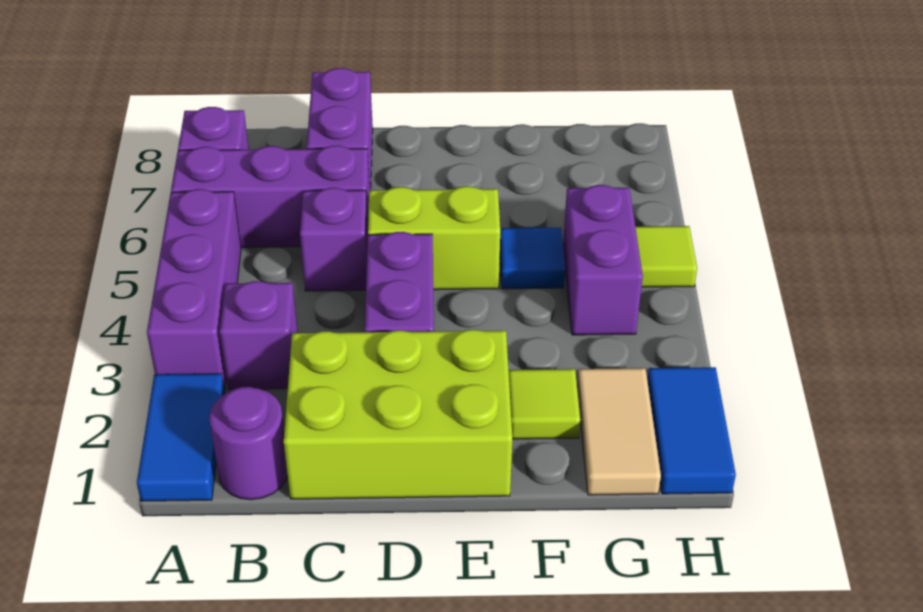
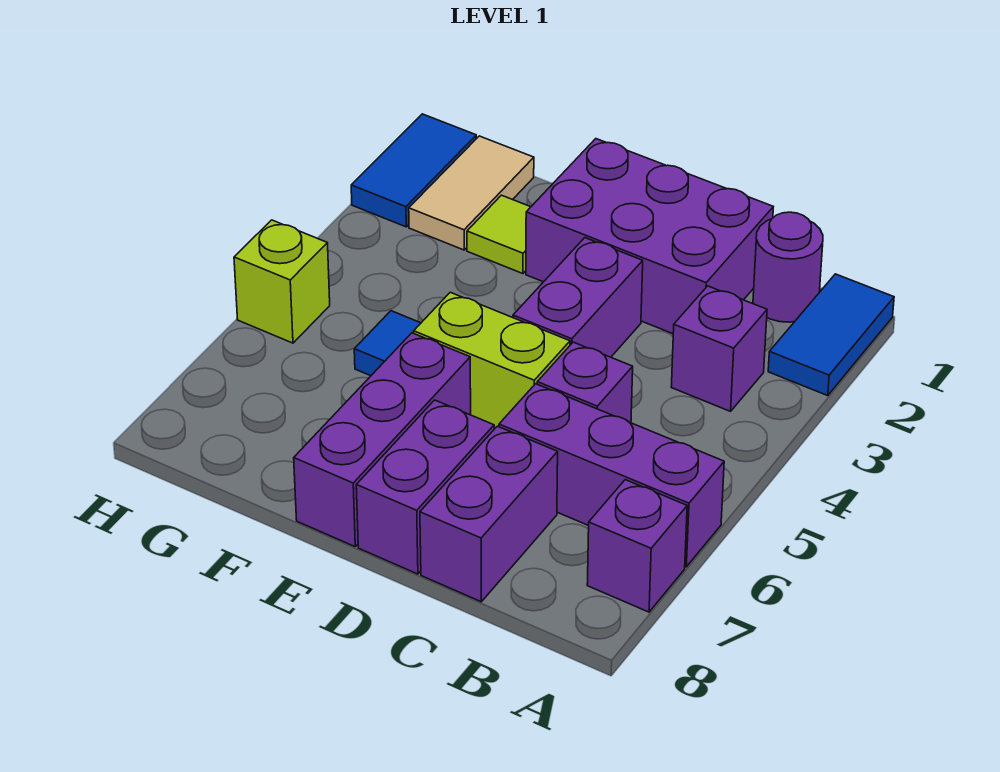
purple 1x3 brick [147,189,241,389] -> purple 1x3 brick moved to [294,333,471,547]
lime 2x3 brick [284,330,512,499] -> purple 2x3 brick [526,139,773,334]
purple 1x2 brick [563,185,643,335] -> purple 1x2 brick moved to [356,400,494,574]
lime 1x1 tile [635,226,697,287] -> lime 1x1 brick [234,220,330,343]

